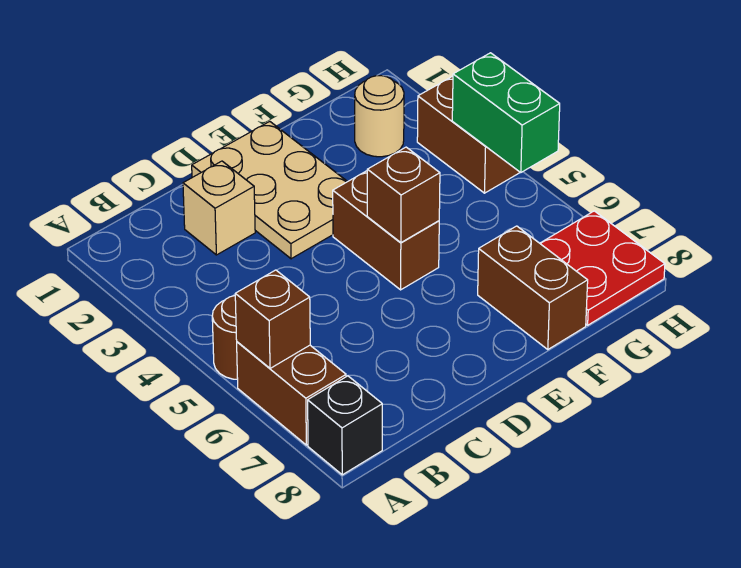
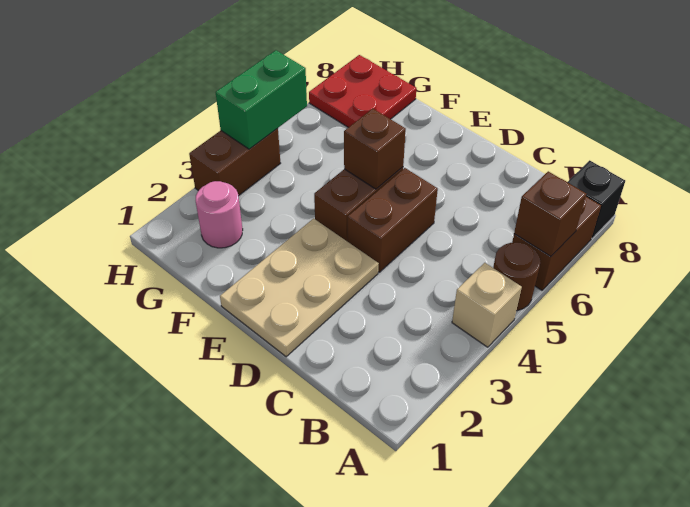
tan 1x1 brick [183,161,255,255] -> tan 1x1 brick moved to [452,263,522,347]
brown 1x2 brick [478,226,588,350] -> brown 1x2 brick moved to [348,168,438,272]
tan 1x1 round brick [355,76,404,157] -> pink 1x1 round brick [196,181,243,248]

